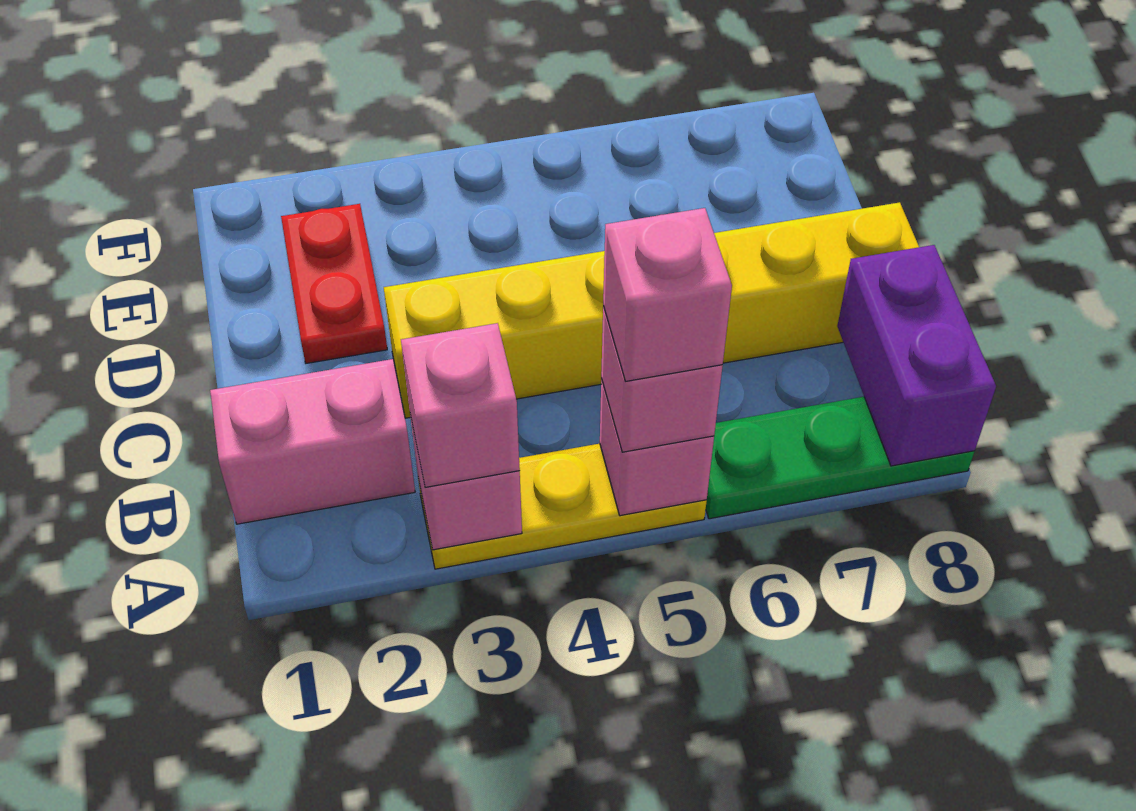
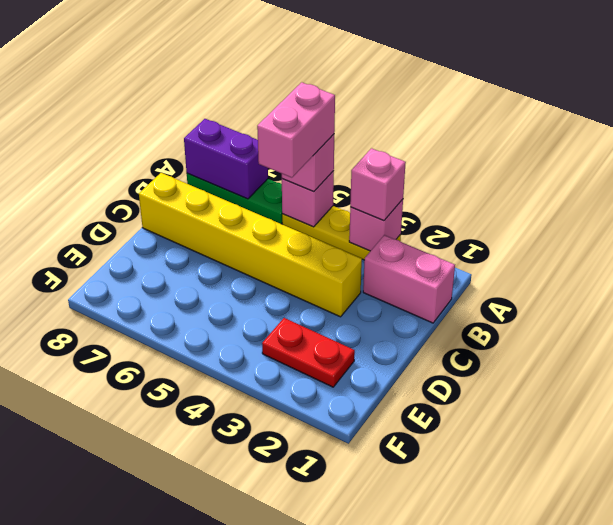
pink 1x1 brick [603,208,732,381] -> pink 1x2 brick [257,82,335,178]
purple 1x2 brick [837,245,996,466] -> purple 1x2 brick turned to [184,119,268,199]
red 1x2 plate [281,204,387,363] -> red 1x2 plate turned to [262,318,355,387]

